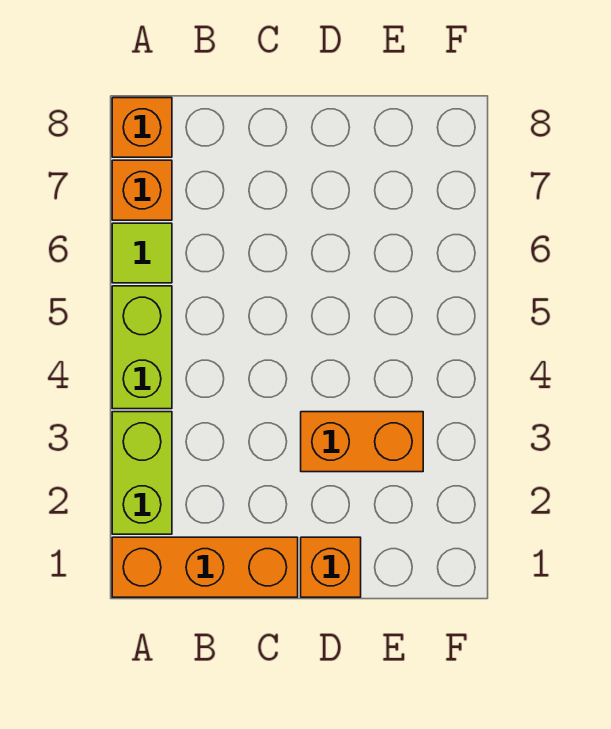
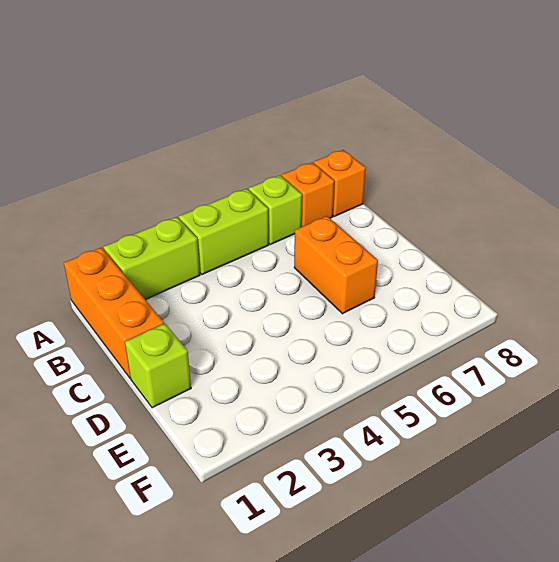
lime 1x1 tile [112,223,172,283] -> lime 1x1 brick [249,175,302,245]
orange 1x1 brick [301,537,361,597] -> lime 1x1 brick [125,324,191,408]
orange 1x2 brick [301,412,423,472] -> orange 1x2 brick moved to [294,216,378,314]

